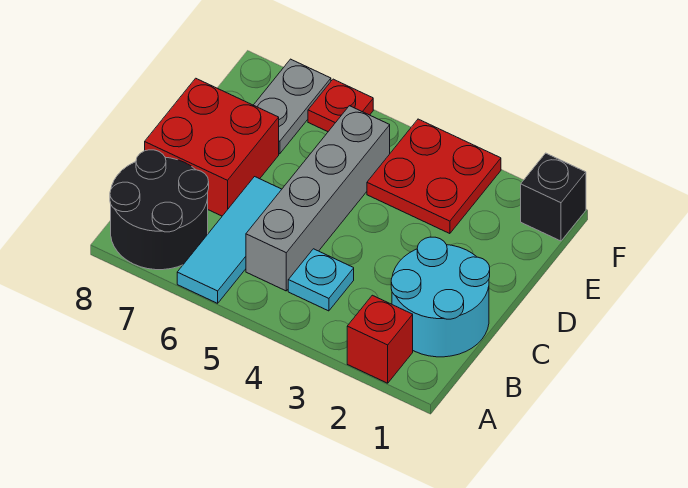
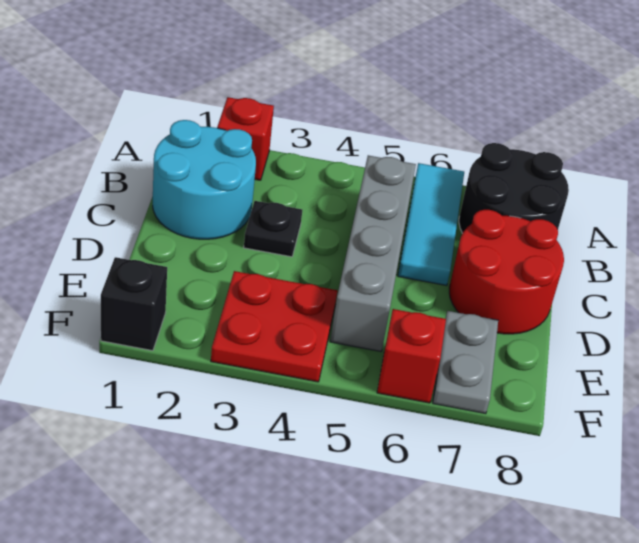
cyan 1x1 plate [288,249,354,311] -> none
none -> black 1x1 plate [244,201,302,257]
red 2x2 brick [145,78,279,216] -> red 2x2 round brick [449,210,564,334]
red 1x1 plate [308,79,373,132] -> red 1x1 brick [377,309,446,403]

